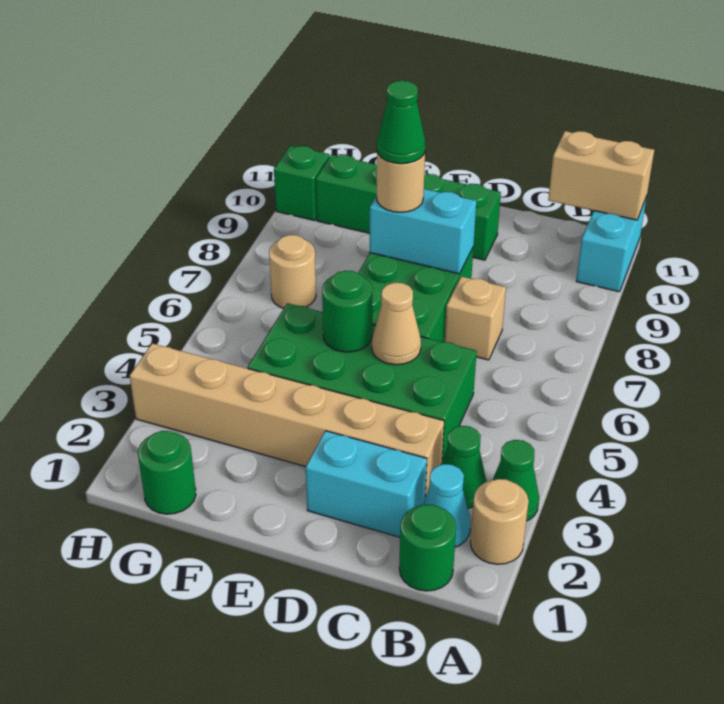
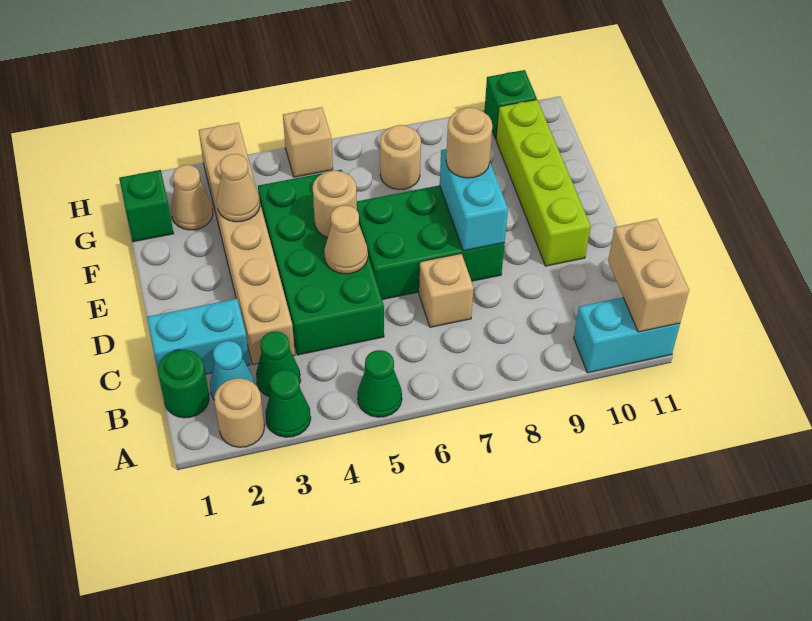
cyan 1x2 brick [306,431,427,537] -> cyan 1x2 brick turned to [147,299,250,374]
green 1x4 brick [316,155,501,260] -> lime 1x4 brick [496,100,591,266]
green 1x1 round brick [322,271,372,352] -> tan 1x1 round brick [313,171,357,238]
green 1x1 cone [377,81,425,164] -> green 1x1 cone moved to [357,350,402,417]
none -> tan 1x1 cone [217,154,260,222]
green 1x1 round brick [138,431,196,514] -> green 1x1 brick [119,170,174,242]
none -> tan 1x1 cone [171,165,213,230]
none -> tan 1x1 brick [283,107,333,177]

